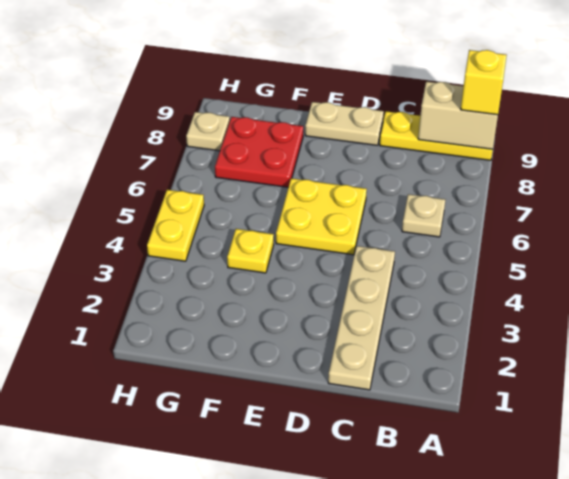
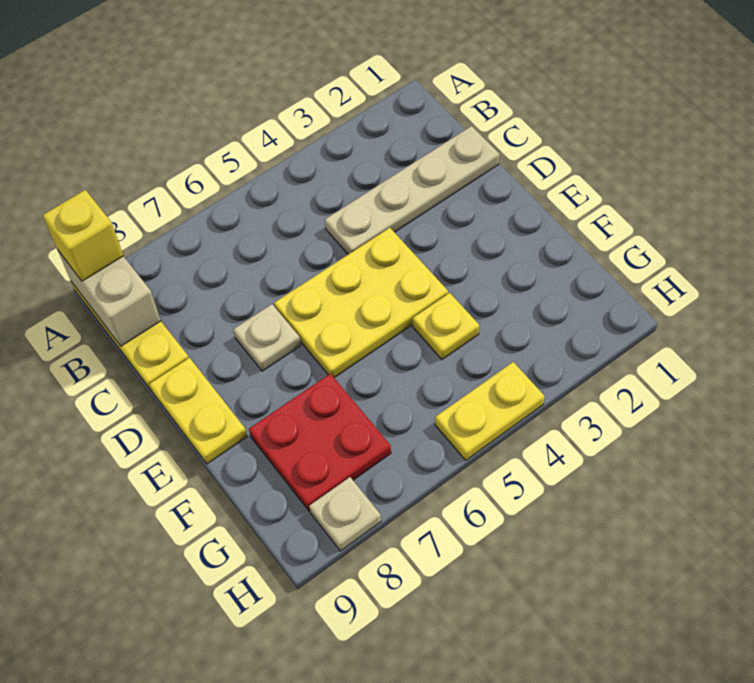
tan 1x1 plate [402,194,445,237] -> tan 1x1 plate moved to [233,304,301,371]
yellow 2x2 plate [276,178,367,255] -> yellow 2x3 plate [274,228,448,378]
tan 1x2 plate [305,102,384,145] -> yellow 1x2 plate [150,358,247,464]

